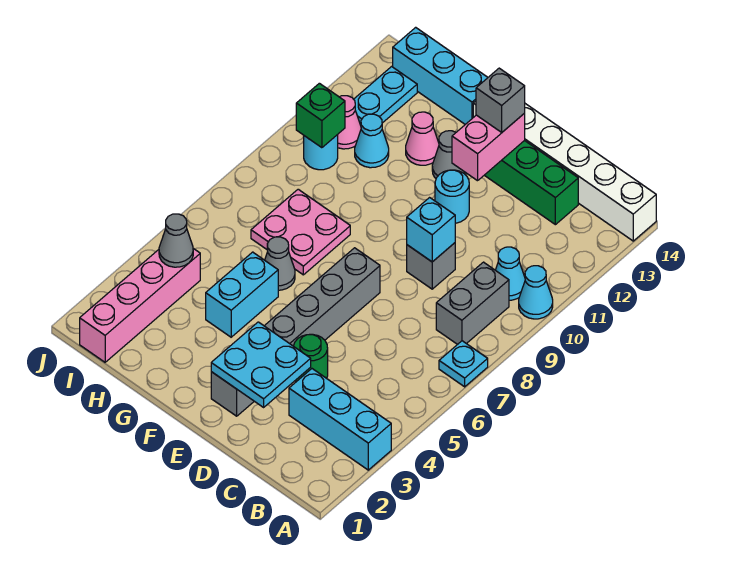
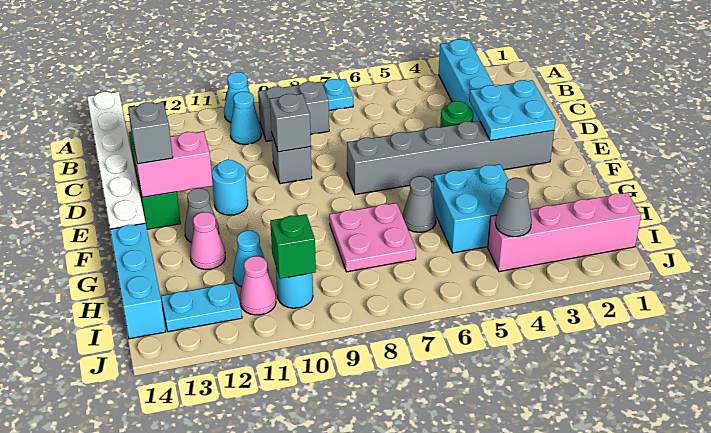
cyan 1x1 brick [407,198,455,262] -> grey 1x1 brick [270,94,311,152]
cyan 1x2 brick [206,252,278,337] -> cyan 2x2 brick [433,164,508,253]

